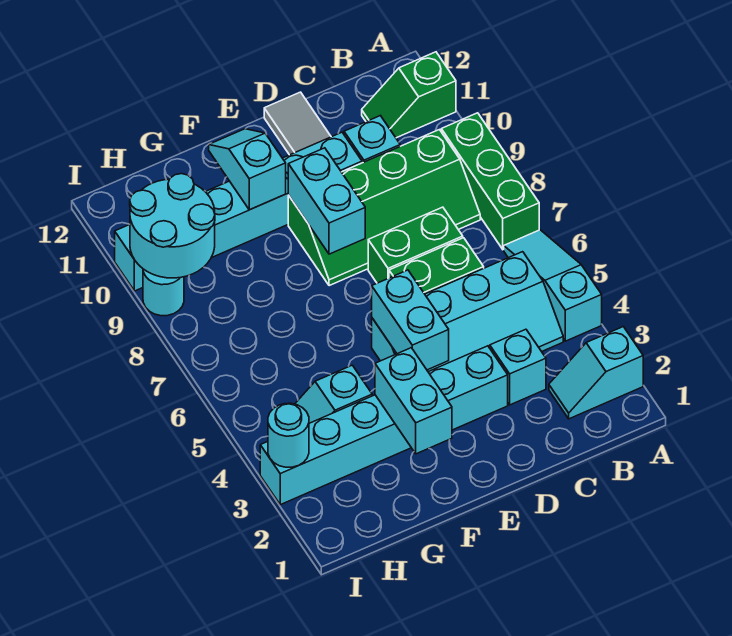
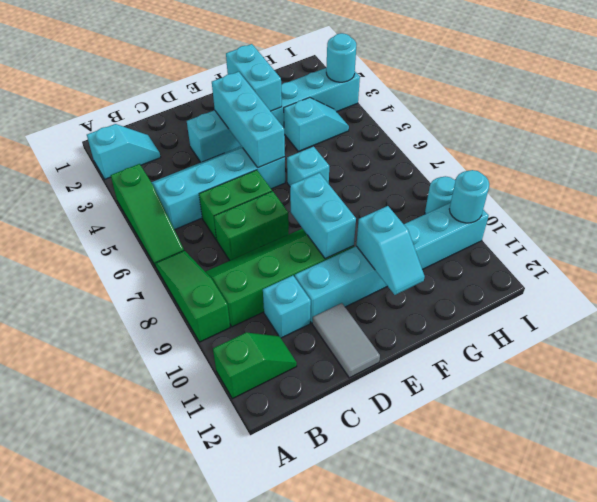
cyan 1x3 slope [504,230,602,341] -> green 1x3 slope [111,164,184,266]
green 1x3 brick [441,113,539,250] -> green 1x3 slope [155,251,230,342]
cyan 1x1 brick [490,329,546,405] -> cyan 1x1 brick moved to [287,147,329,186]
cyan 1x2 brick [372,270,449,370] -> cyan 1x3 brick [212,72,285,168]
cyan 2x2 round brick [130,174,215,278] -> cyan 1x1 round brick [449,170,489,223]

